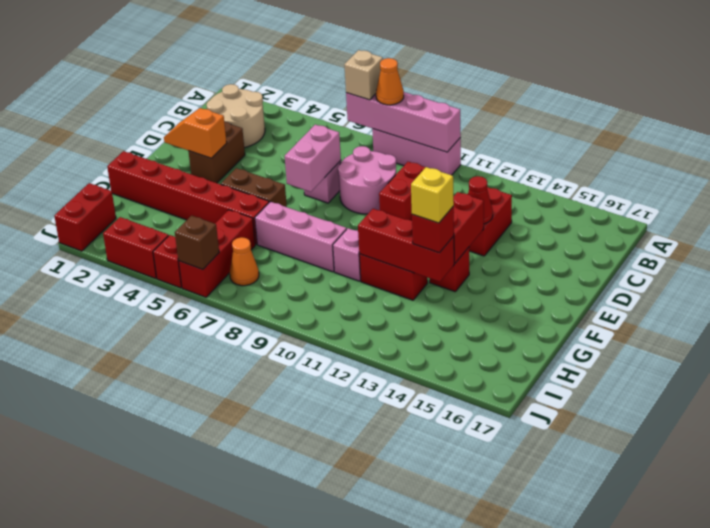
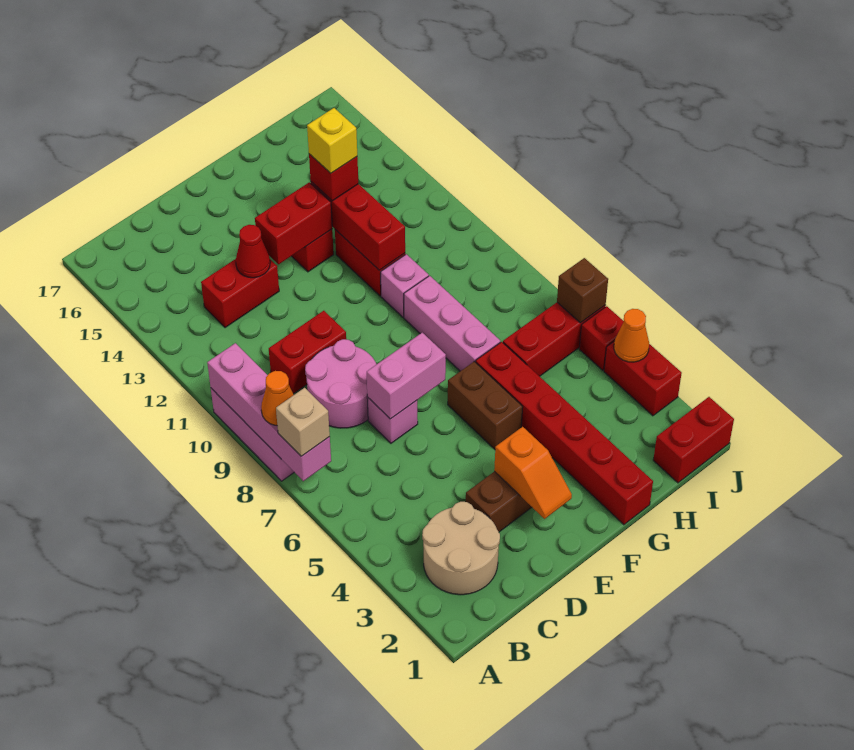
orange 1x1 cone [230,237,259,286] -> orange 1x1 cone moved to [614,309,649,362]

